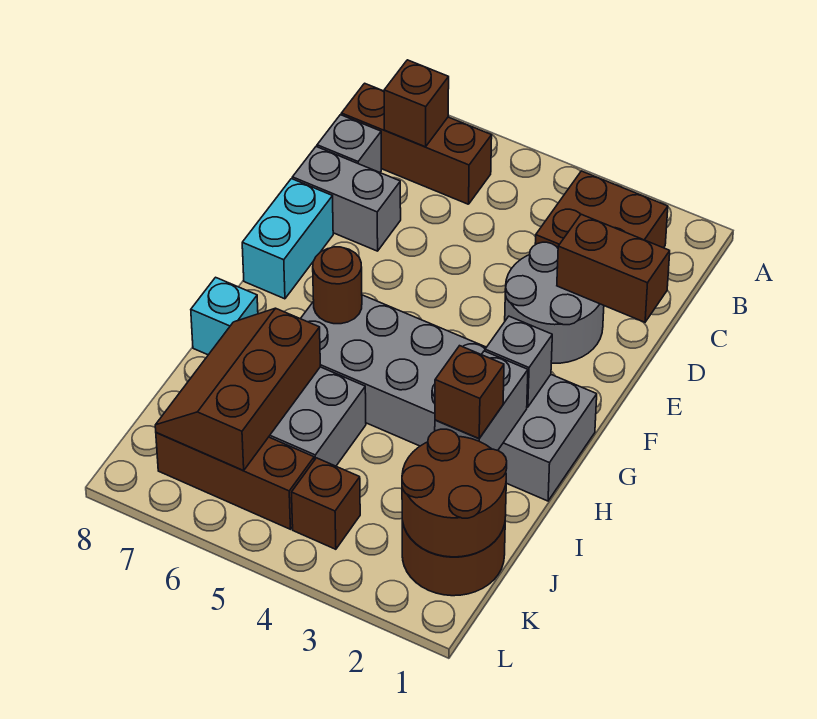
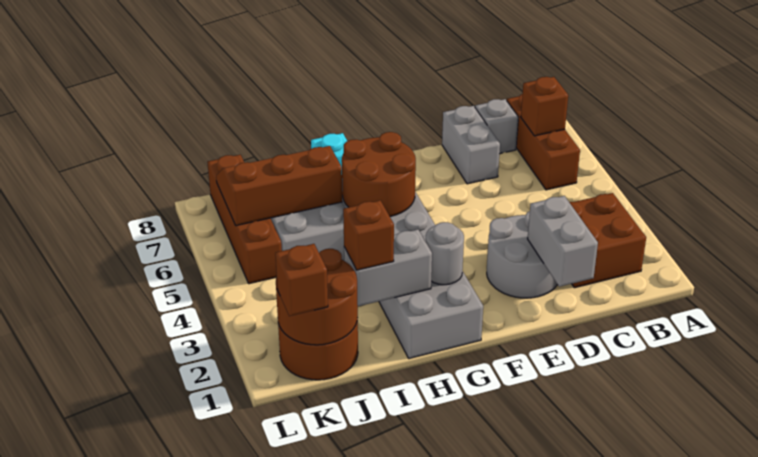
brown 1x2 brick [557,214,670,322] -> grey 1x2 brick [528,196,598,287]
cyan 1x2 brick [242,179,333,299] -> none
grey 1x1 brick [485,316,552,407] -> grey 1x1 round brick [426,222,464,285]
brown 1x1 round brick [313,247,362,324] -> brown 2x2 round brick [342,132,416,217]
brown 1x1 brick [292,458,360,549] -> brown 1x1 brick moved to [275,244,328,316]
brown 1x3 brick [156,432,314,529] -> brown 1x4 brick [207,155,282,284]

